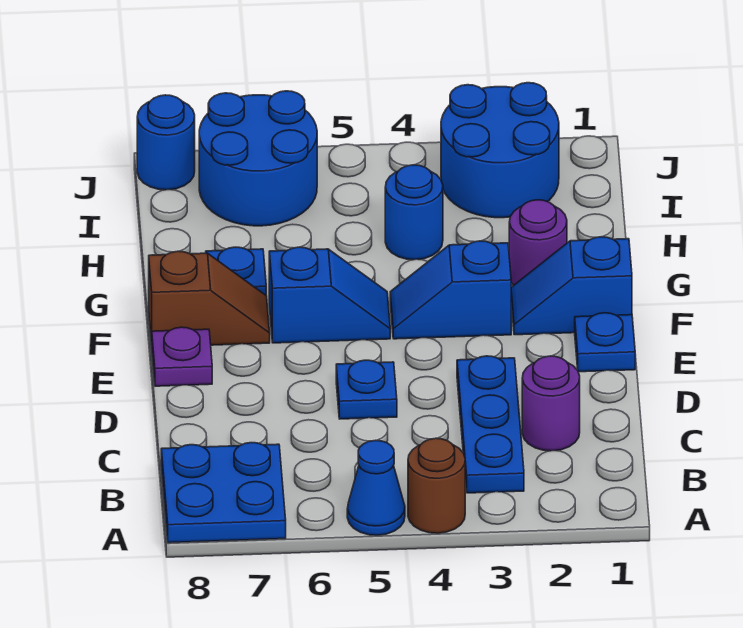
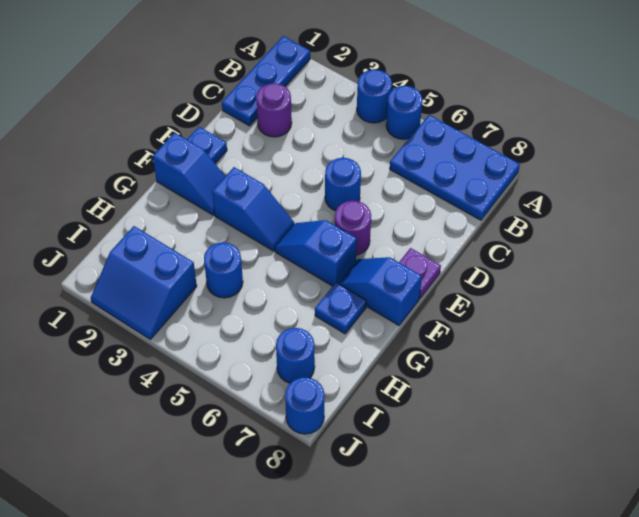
brown 1x1 round brick [408,438,465,533] -> blue 1x1 round brick [357,70,392,123]
blue 1x1 cone [347,440,405,535] -> blue 1x1 round brick [386,86,422,139]
blue 2x2 plate [161,443,286,543] -> blue 2x3 plate [390,115,520,220]
blue 1x3 plate [457,356,524,493] -> blue 1x3 plate moved to [222,36,310,126]
blue 1x1 plate [336,360,397,419] -> blue 1x1 round brick [325,158,361,211]
brown 1x2 slope [149,251,270,345] -> blue 1x2 slope [338,257,422,325]
purple 1x1 round brick [509,200,567,285] -> purple 1x1 round brick moved to [335,201,371,255]
blue 2x2 round brick [441,83,559,218] -> blue 2x2 slope [91,226,197,339]
blue 2x2 round brick [199,91,317,226] -> blue 1x1 round brick [276,328,315,383]

